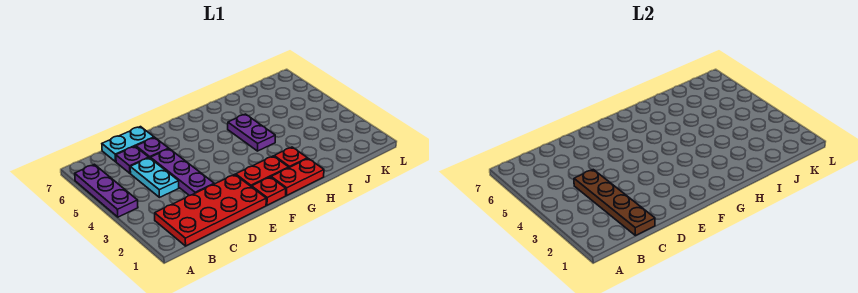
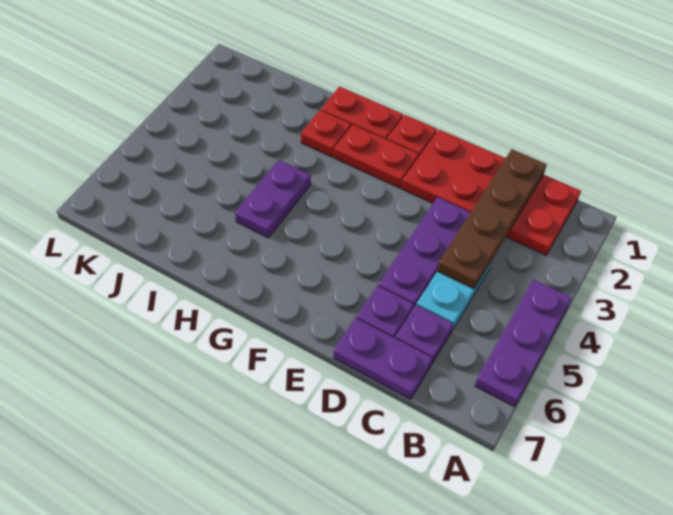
cyan 1x2 plate [102,127,154,162] -> purple 1x2 plate [333,318,433,399]

